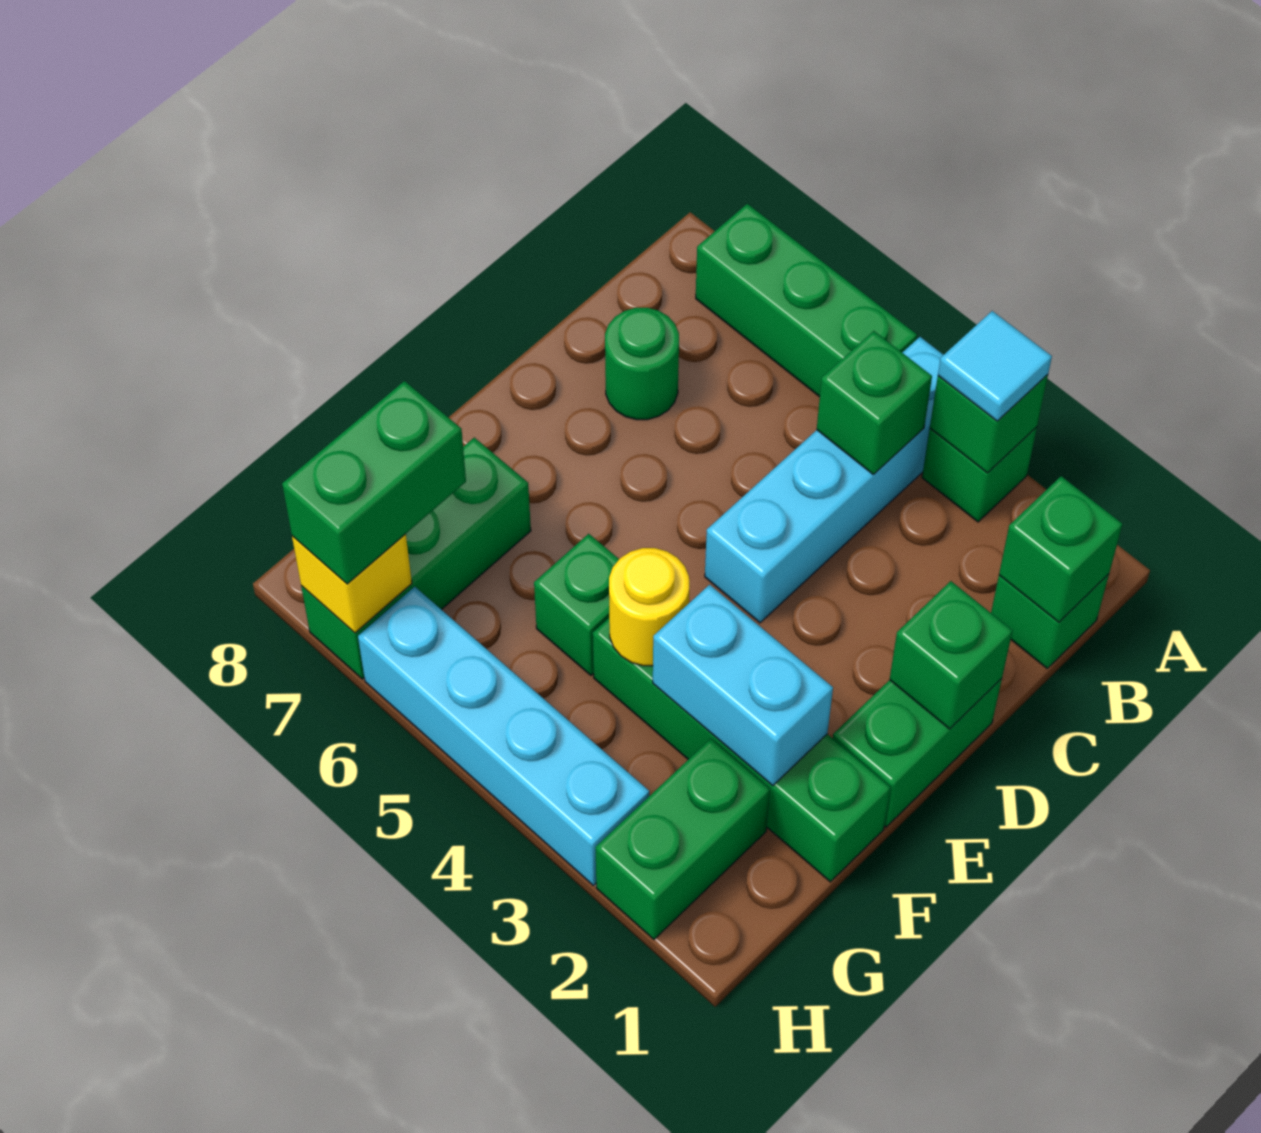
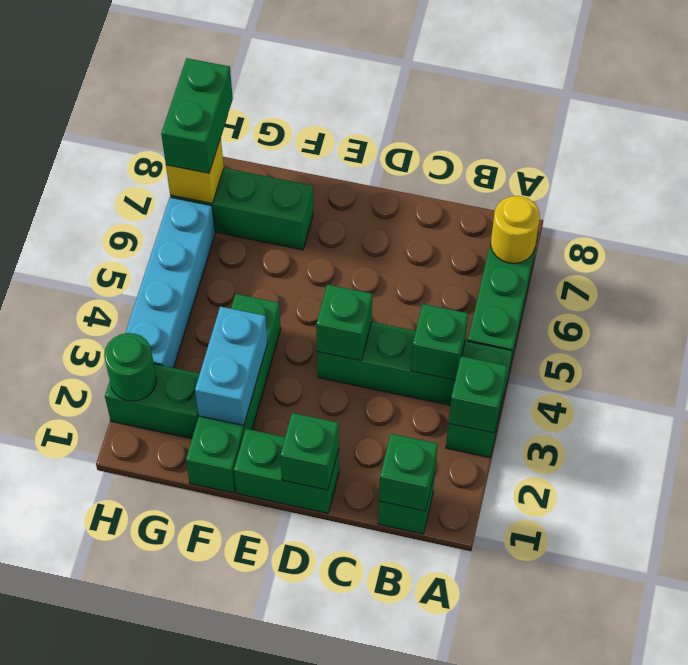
cyan 1x1 tile [938,311,1052,421] -> none
cyan 1x4 brick [705,337,943,623] -> green 1x4 brick [317,322,512,411]
green 1x1 round brick [605,308,679,420] -> green 1x1 round brick moved to [104,333,156,401]
yellow 1x1 round brick [609,548,689,666] -> yellow 1x1 round brick moved to [491,196,540,263]
green 1x1 brick [534,534,619,675] -> green 1x1 brick moved to [316,284,372,361]
green 1x2 brick [282,381,466,584] -> green 1x2 brick turned to [161,58,233,173]

